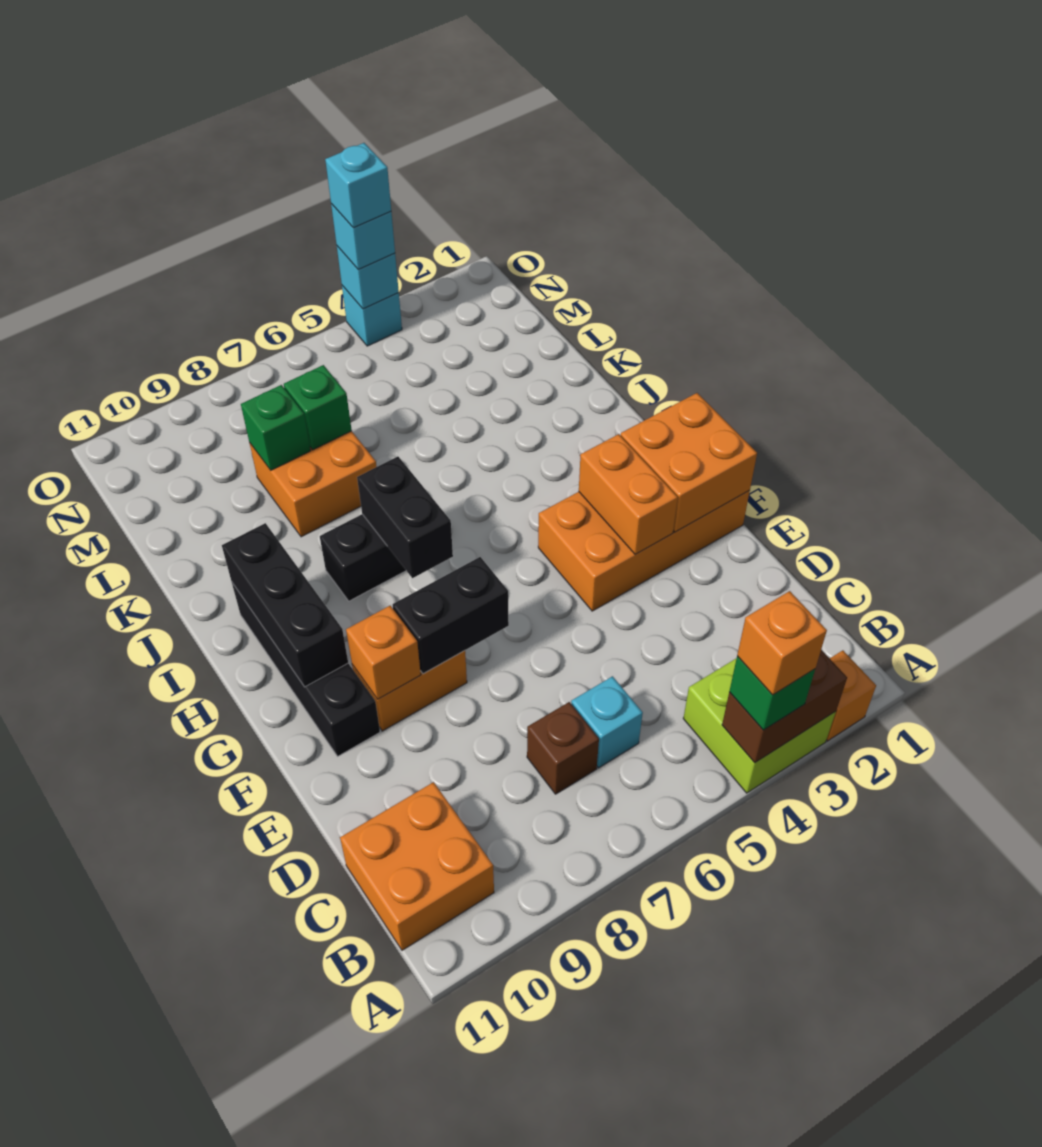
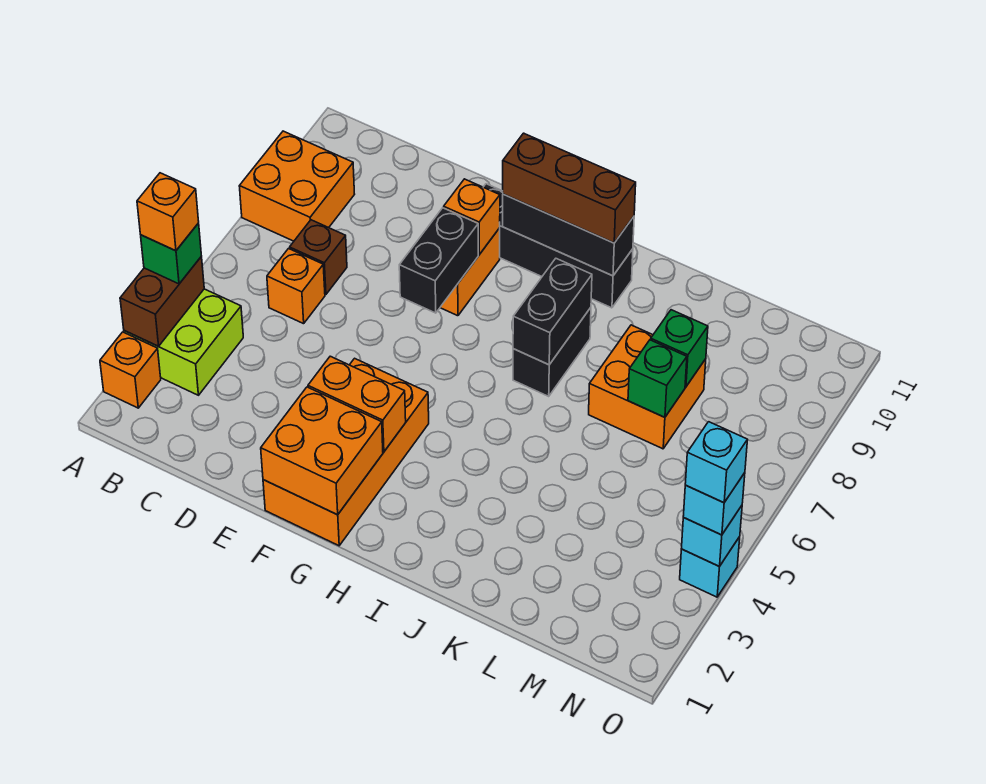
orange 2x2 brick [340,782,494,950] -> orange 2x2 brick moved to [239,131,355,241]
cyan 1x1 brick [571,676,643,768] -> orange 1x1 brick [267,249,325,324]
none -> brown 1x3 brick [503,133,636,243]
black 1x2 brick [357,457,453,578] -> black 1x2 brick turned to [513,259,592,365]

